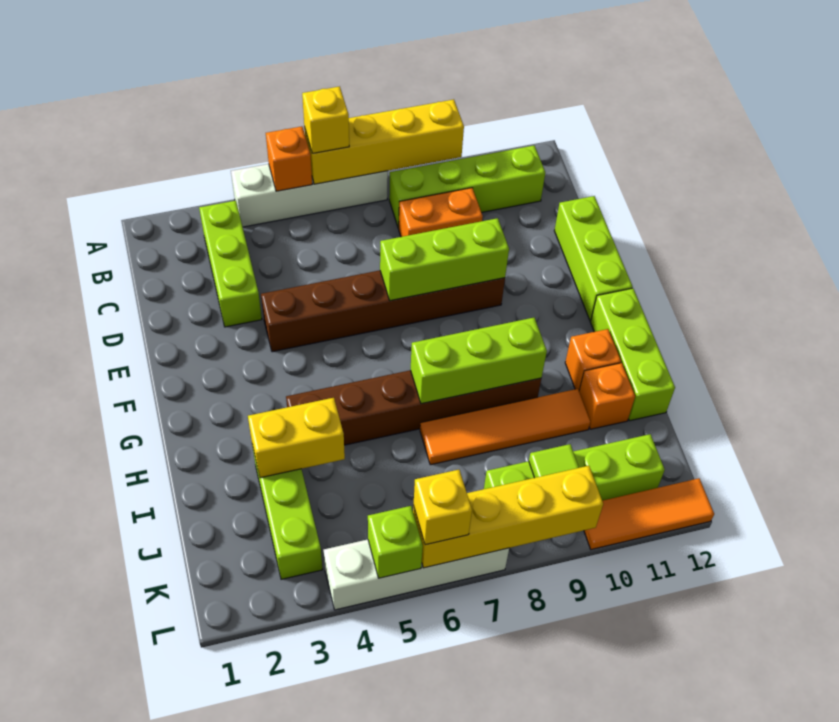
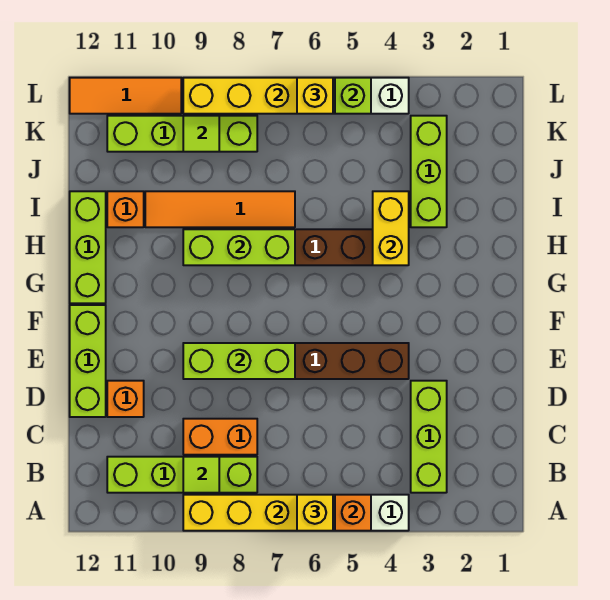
none -> lime 1x1 tile [183,457,219,493]
orange 1x1 brick [565,329,621,390] -> orange 1x1 brick moved to [107,381,144,417]
yellow 1x2 brick [248,398,345,478] -> yellow 1x2 brick turned to [373,191,409,265]

